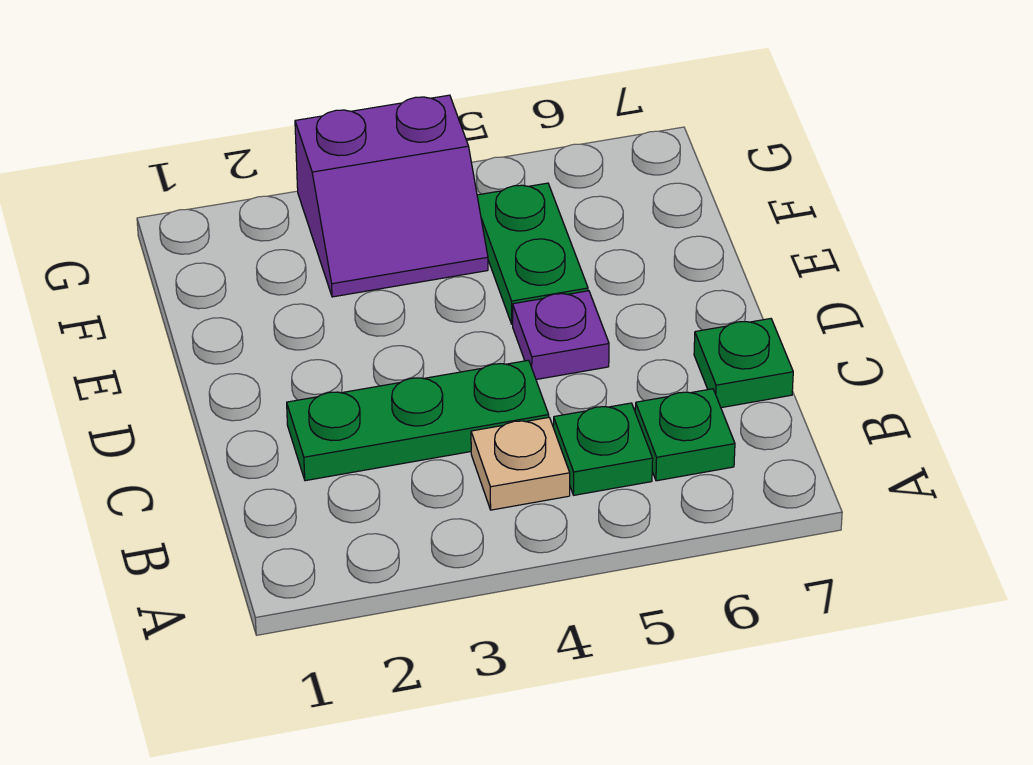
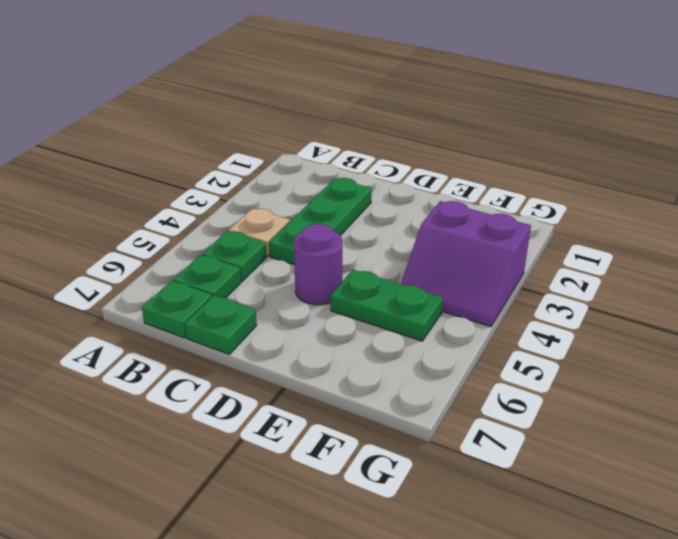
none -> green 1x1 plate [142,281,212,338]
purple 1x1 plate [513,291,609,379] -> purple 1x1 round brick [294,224,342,305]
purple 2x2 slope [295,95,488,297] -> purple 2x2 slope turned to [401,201,531,327]

